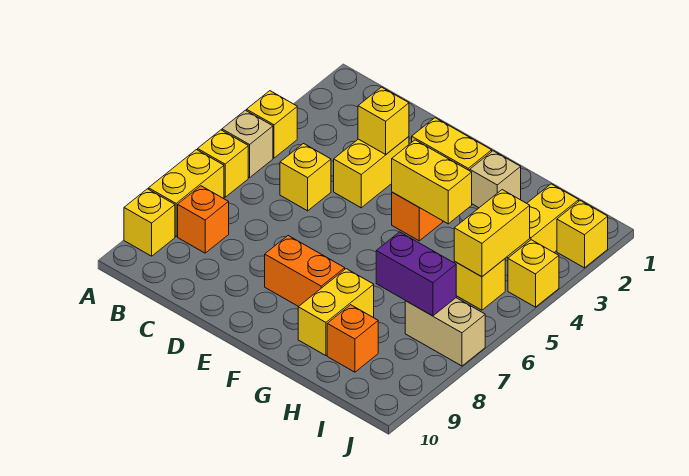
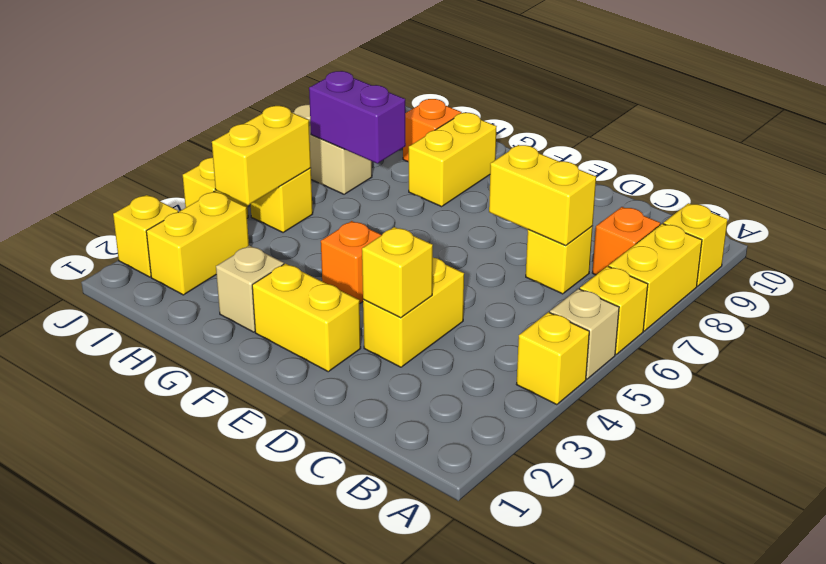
yellow 1x1 brick [280,144,331,211] -> yellow 1x1 brick moved to [526,226,593,294]
orange 1x2 brick [265,236,345,307] -> none
yellow 1x2 brick [392,140,472,224] -> yellow 1x2 brick moved to [489,145,596,245]

